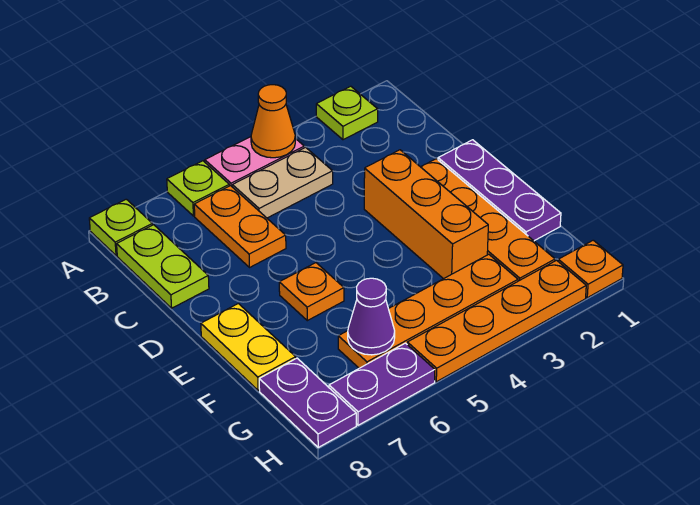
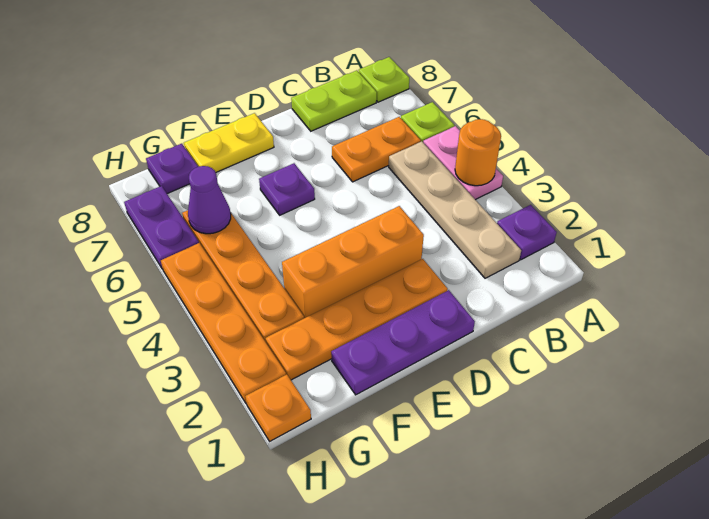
lime 1x1 plate [316,86,378,140] -> purple 1x1 plate [497,205,557,260]
orange 1x1 cone [251,85,295,158] -> orange 1x1 round brick [455,119,501,186]
tan 1x2 plate [232,147,333,218] -> tan 1x4 plate [389,141,521,278]
orange 1x1 plate [279,263,344,321] -> purple 1x1 plate [259,163,315,215]
purple 1x2 plate [259,358,356,447] -> purple 1x1 plate [146,144,198,194]

